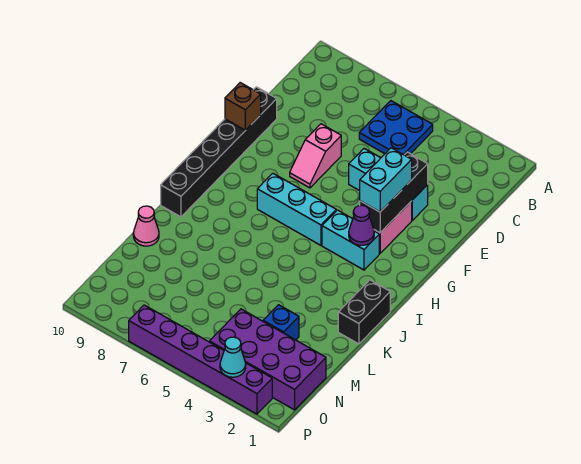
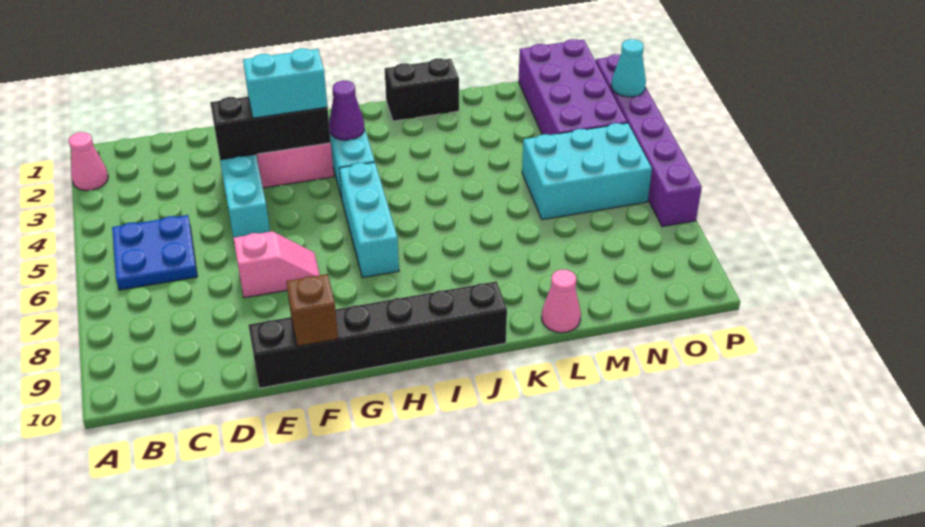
none -> pink 1x1 cone [69,132,108,191]
blue 1x1 brick [263,305,299,340] -> none
none -> cyan 2x3 brick [522,123,652,220]

